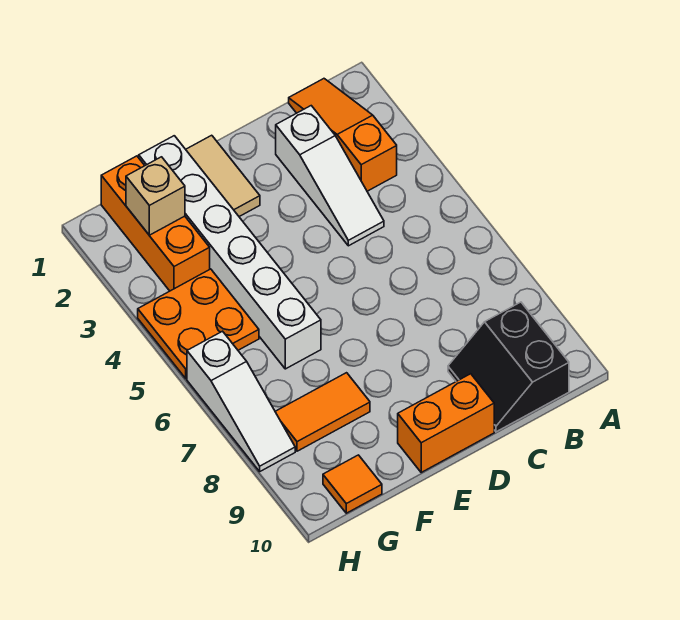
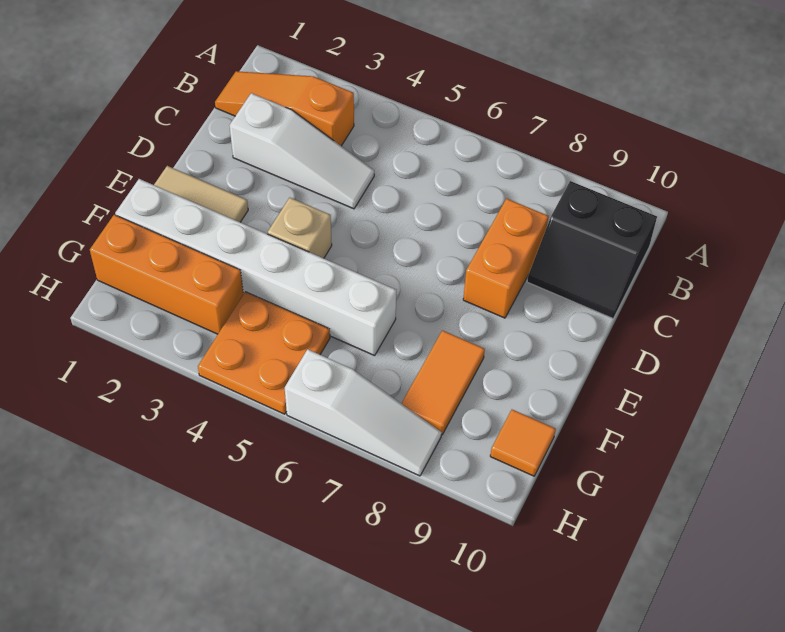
orange 1x2 brick [398,374,494,472] -> orange 1x2 brick moved to [463,199,548,318]
tan 1x1 brick [126,157,185,235] -> tan 1x1 brick moved to [268,198,332,258]

